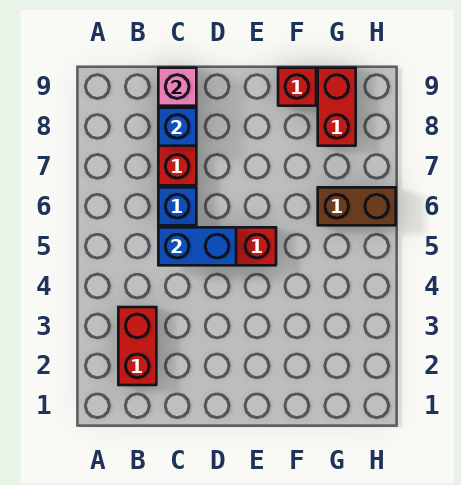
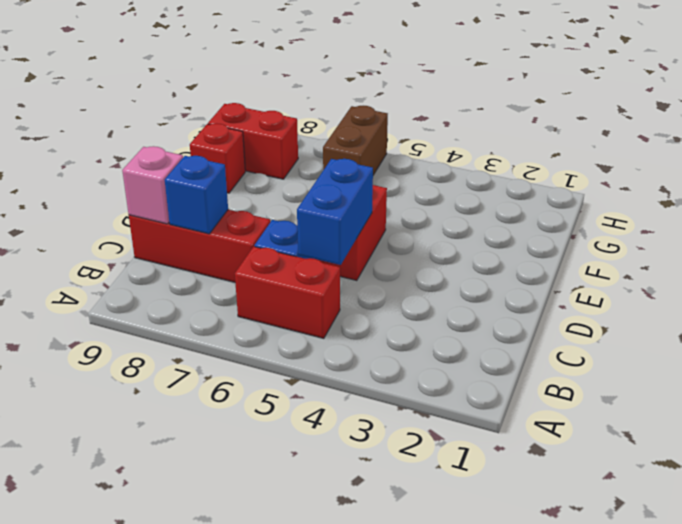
red 1x2 brick [118,307,156,385] -> red 1x2 brick moved to [235,247,340,338]

